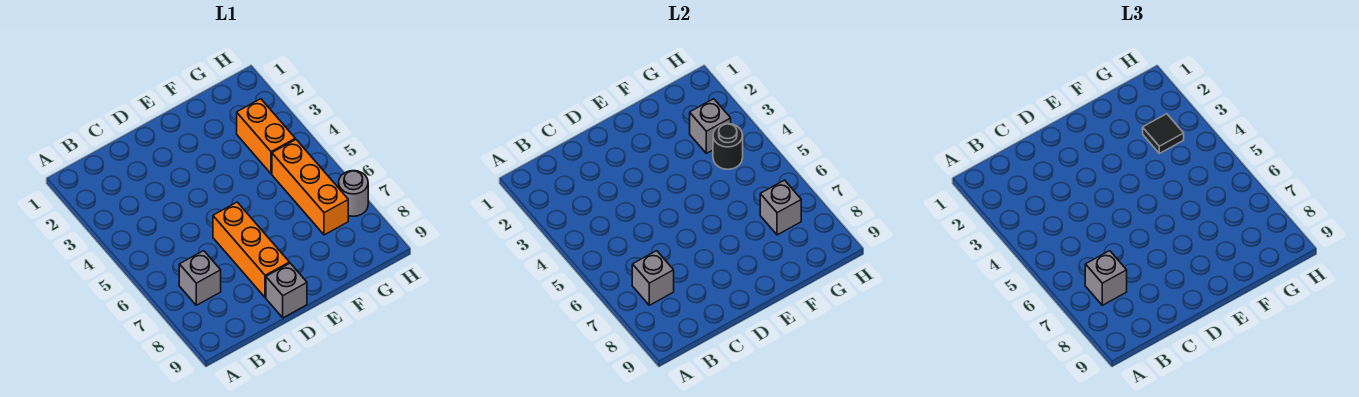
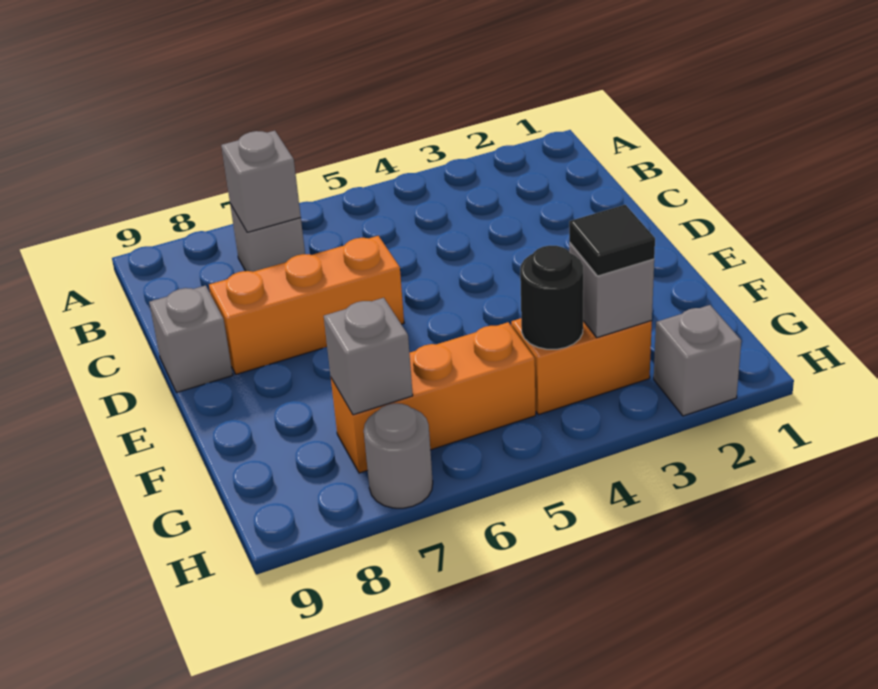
grey 1x1 brick [1085,251,1127,305] -> grey 1x1 brick moved to [654,305,741,416]

